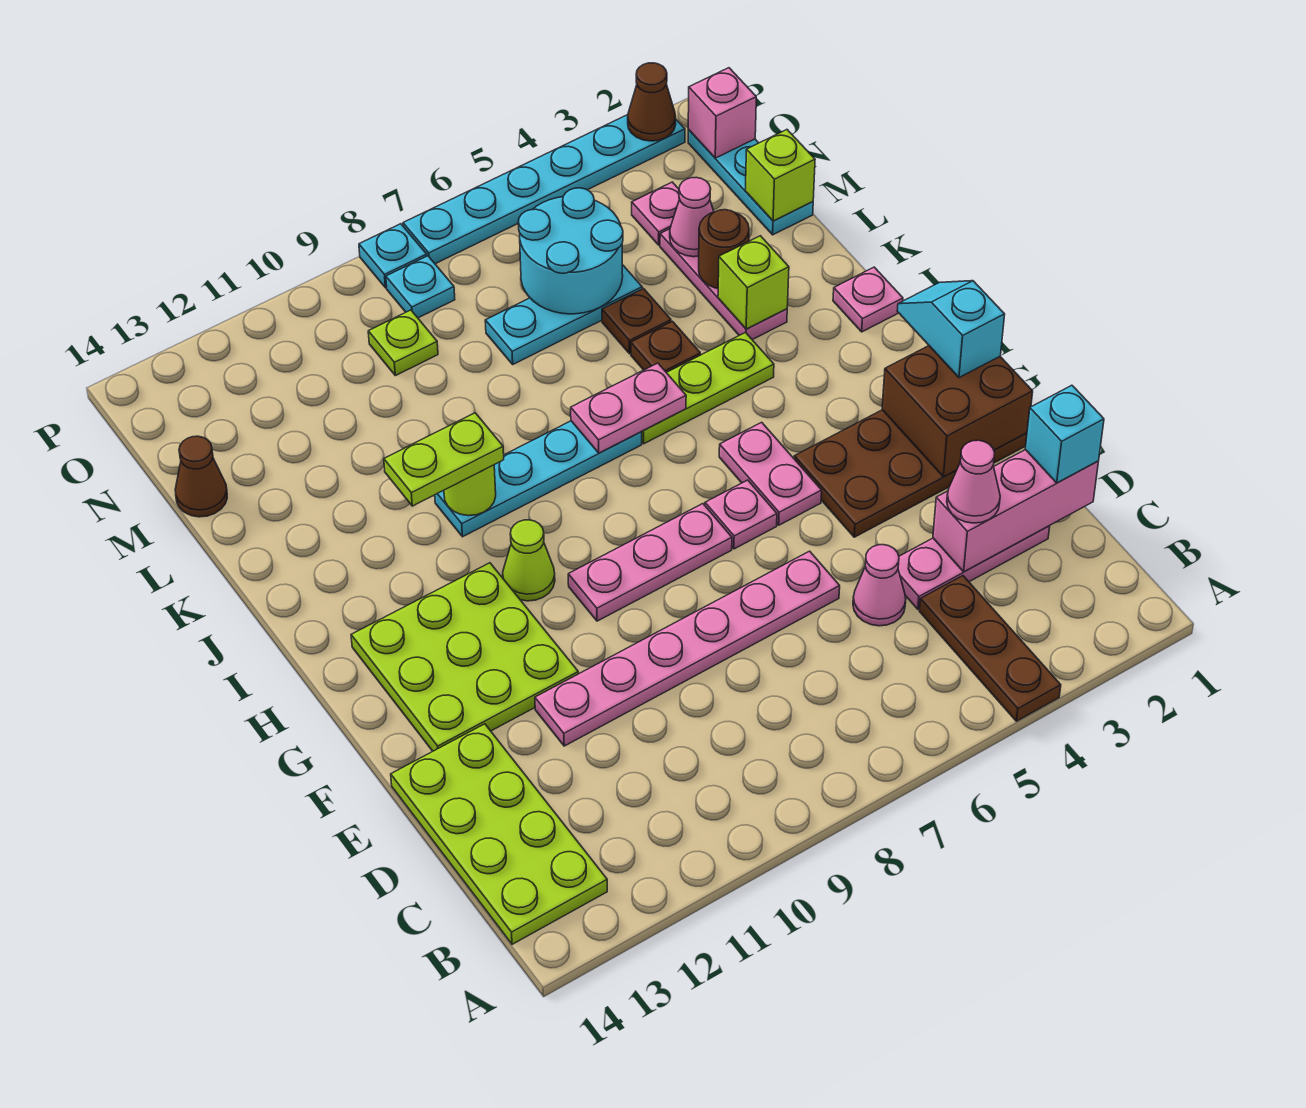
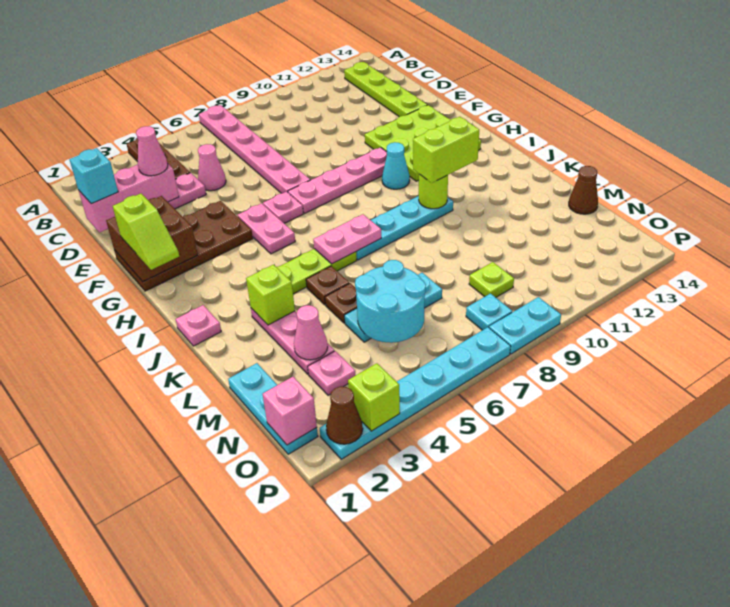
lime 2x4 plate [391,724,607,944] -> lime 1x4 plate [344,62,427,117]
pink 1x6 plate [535,551,840,746] -> pink 1x6 plate turned to [199,105,310,193]
cyan 1x2 slope [897,281,1005,378] -> lime 1x2 slope [113,194,179,270]
pink 1x3 plate [568,504,732,621] -> pink 1x4 plate [288,147,387,213]
lime 1x1 cone [503,520,555,601] -> cyan 1x1 cone [382,142,410,189]
lime 1x2 plate [384,413,504,506] -> lime 1x2 brick [413,117,479,183]
brown 1x1 round brick [699,210,749,288] -> none
lime 1x1 brick [745,130,815,221] -> lime 1x1 brick moved to [348,363,400,431]
cyan 1x1 plate [359,224,427,288] -> cyan 1x2 plate [489,297,561,354]

